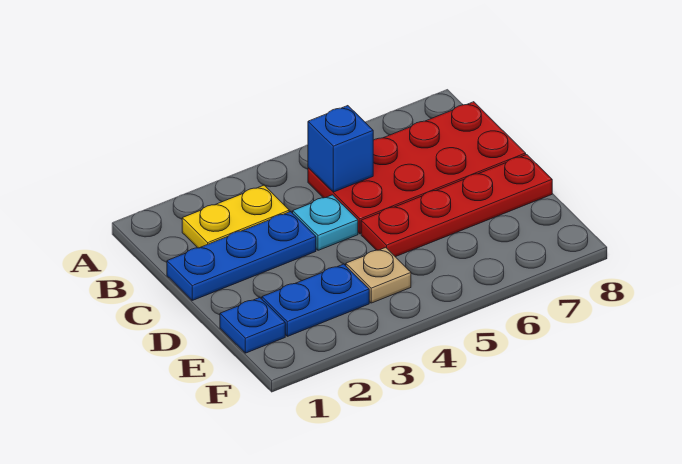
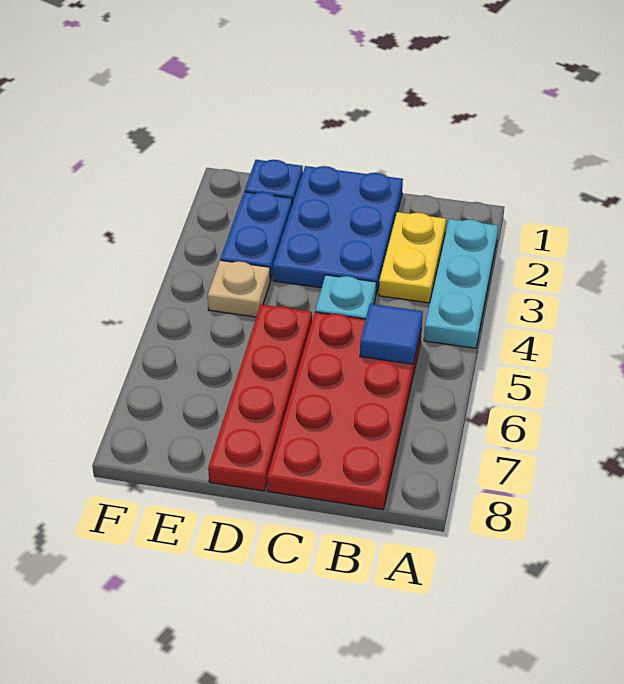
none -> cyan 1x3 plate [424,219,498,348]
blue 1x1 brick [308,106,373,192] -> blue 1x1 tile [360,304,423,364]
blue 1x3 plate [167,212,316,300] -> blue 2x3 plate [273,166,403,294]

